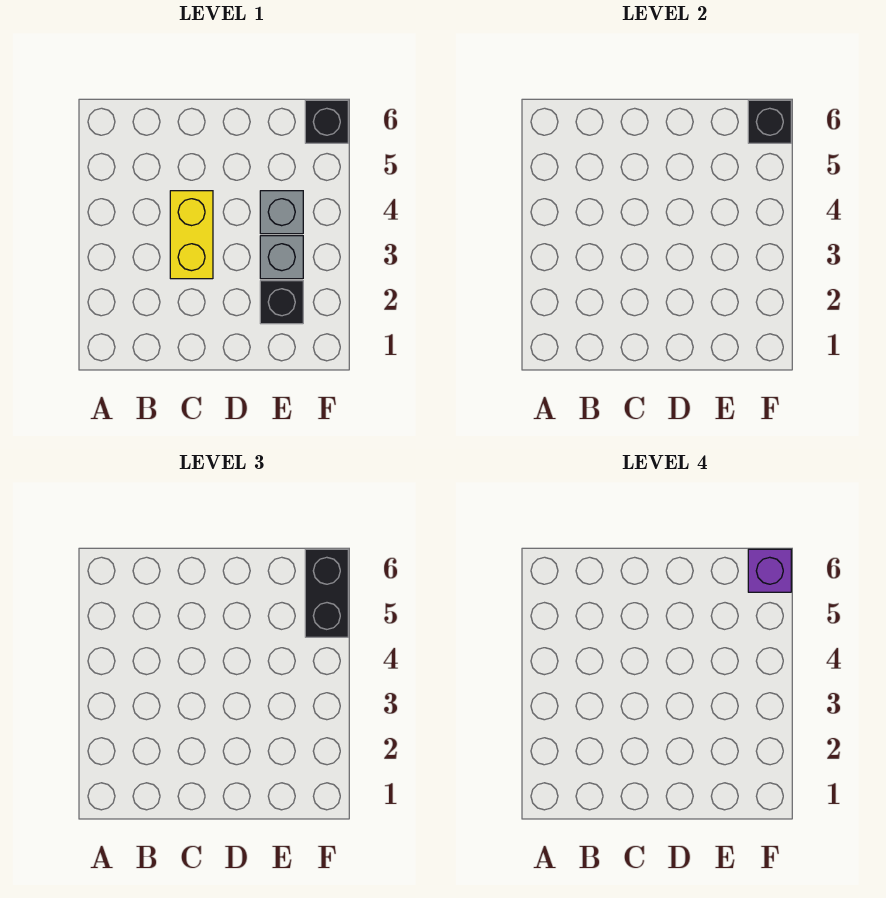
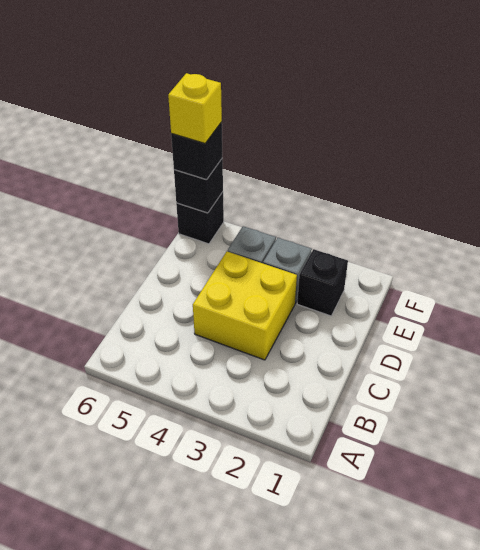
yellow 1x2 brick [170,191,213,279] -> yellow 2x2 brick [193,251,297,360]
black 1x2 brick [305,549,348,637] -> black 1x1 brick [171,122,222,180]
purple 1x1 brick [748,549,791,592] -> yellow 1x1 brick [168,73,222,143]

